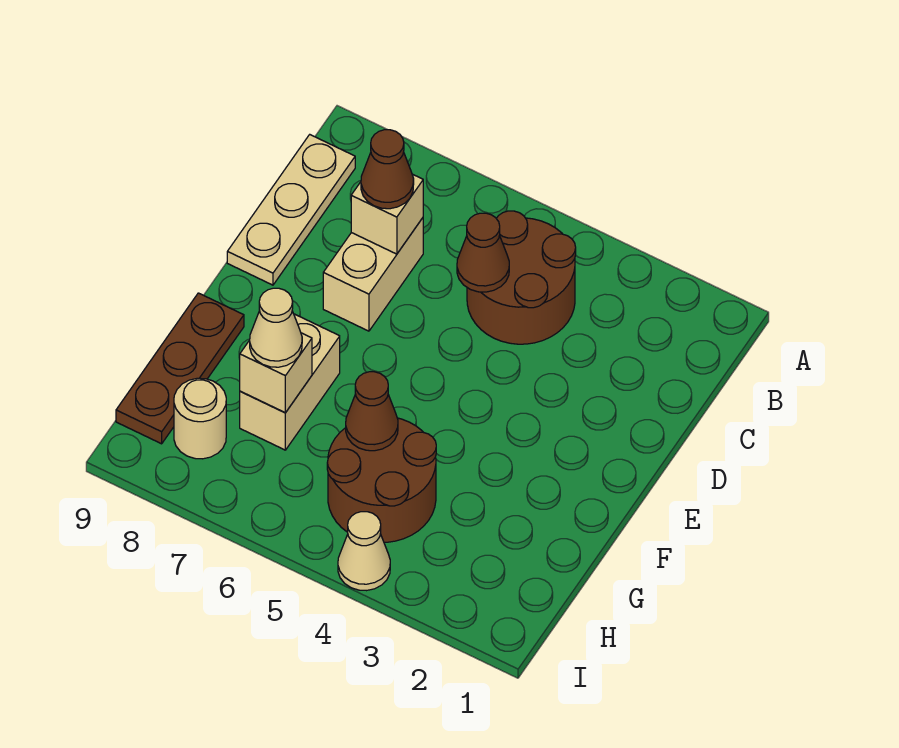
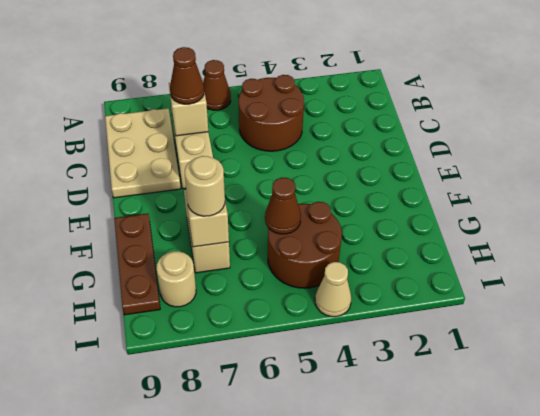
tan 1x3 plate [227,135,355,285] -> tan 2x3 plate [105,108,181,198]
brown 1x1 cone [457,213,509,292] -> brown 1x1 cone moved to [203,60,231,110]
tan 1x1 cone [250,288,302,367] -> tan 1x1 round brick [185,156,225,216]

